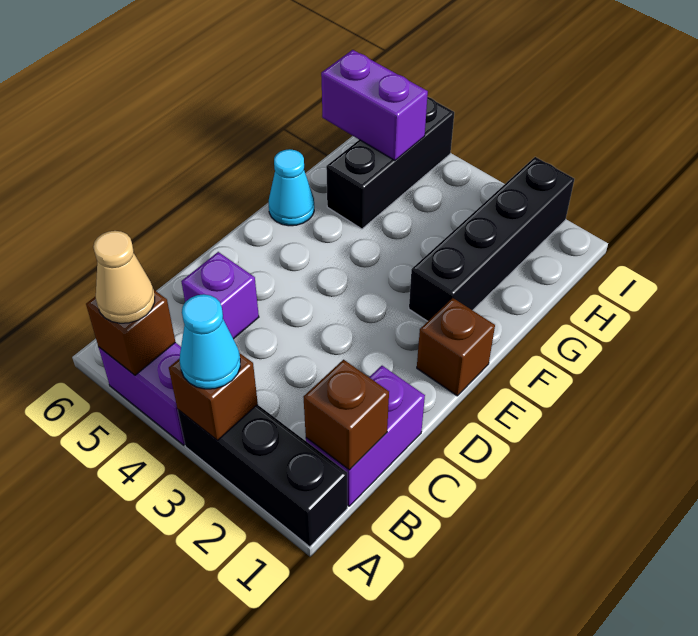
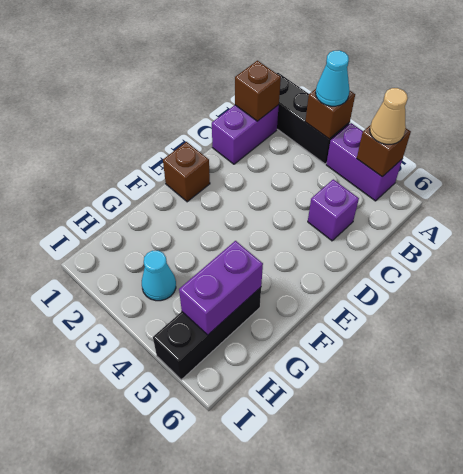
black 1x4 brick [409,157,574,321] -> none
cyan 1x1 cone [269,149,314,226] -> cyan 1x1 cone moved to [142,251,176,301]
purple 1x2 brick [321,50,428,161] -> purple 1x2 brick turned to [179,241,263,335]

